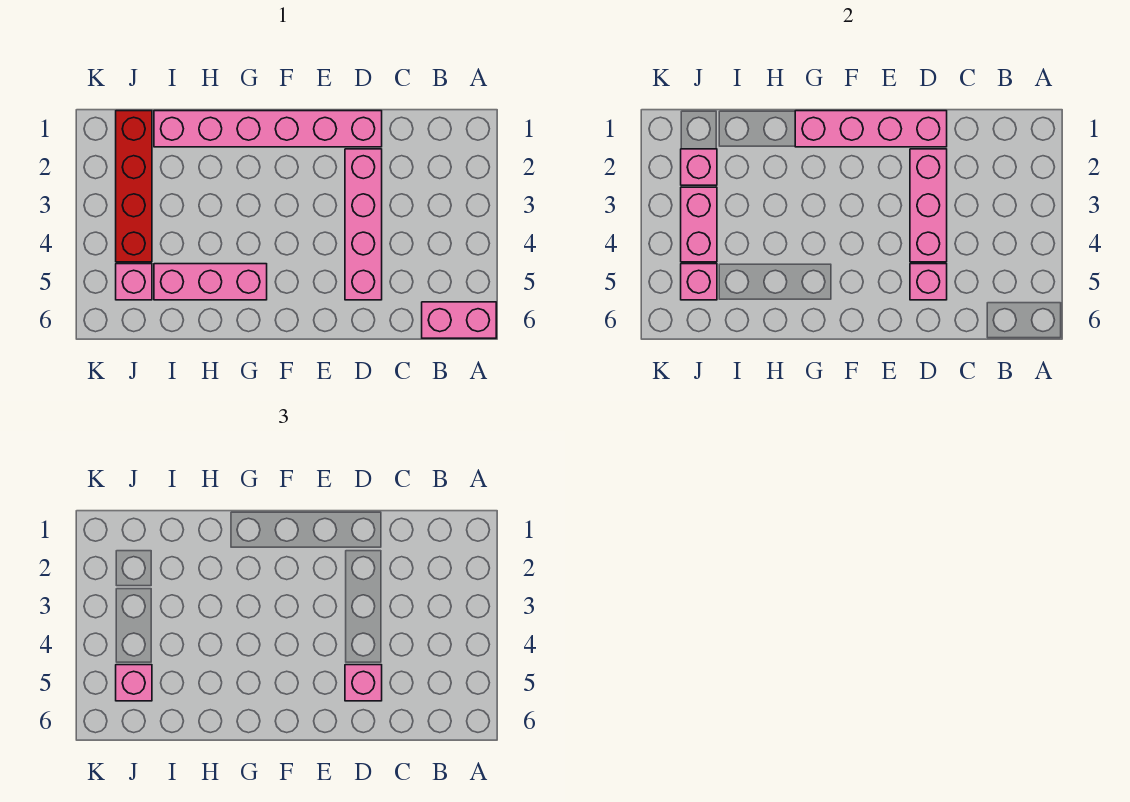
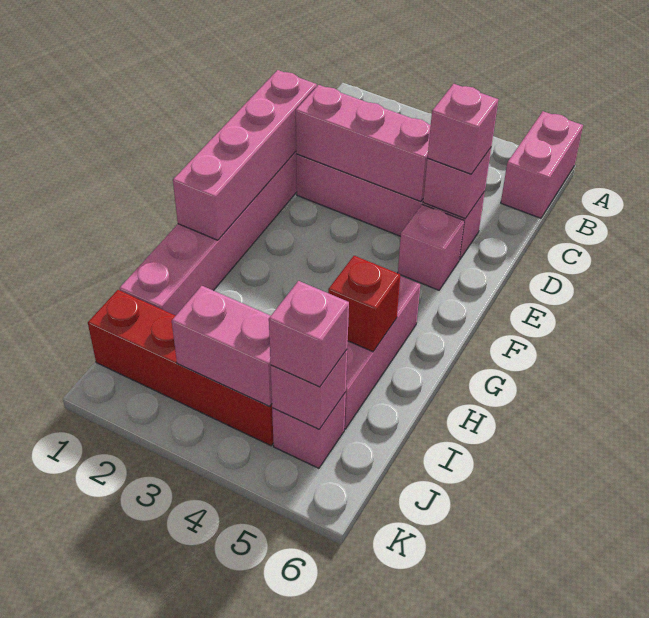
none -> red 1x1 brick [328,256,400,352]
pink 1x1 brick [681,149,717,185] -> pink 1x1 brick moved to [398,205,464,290]

